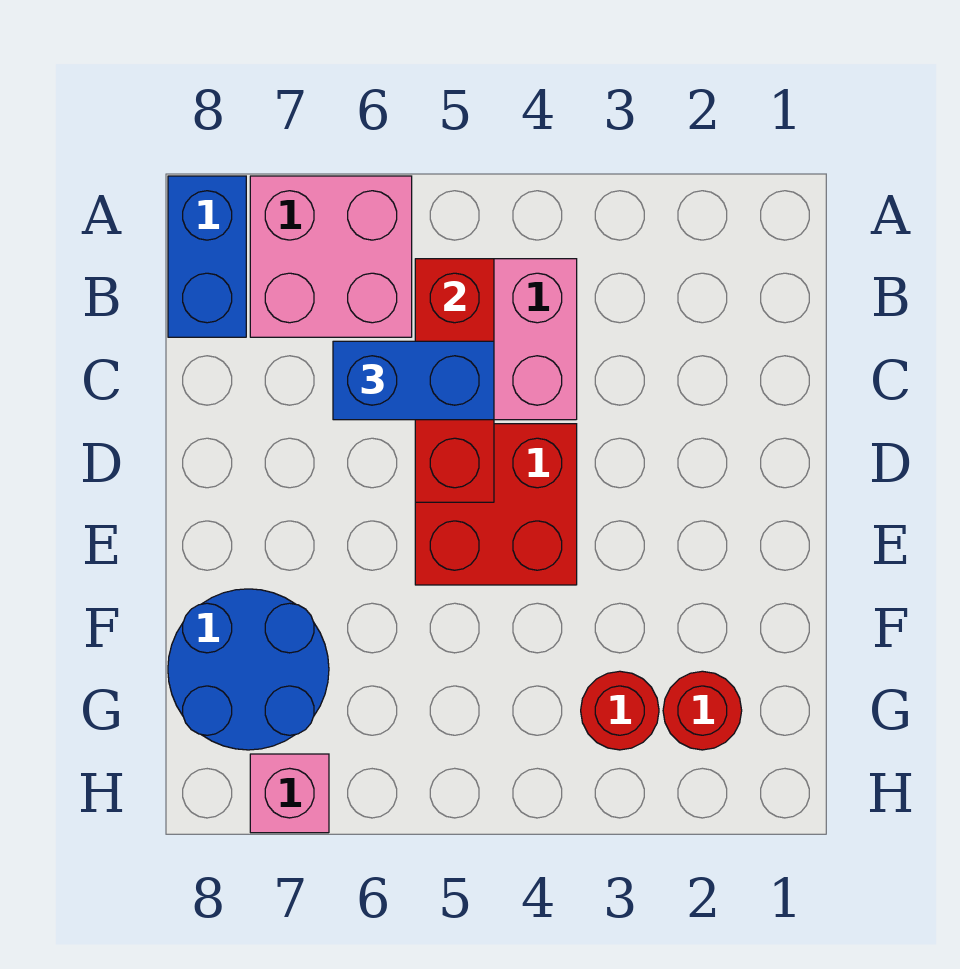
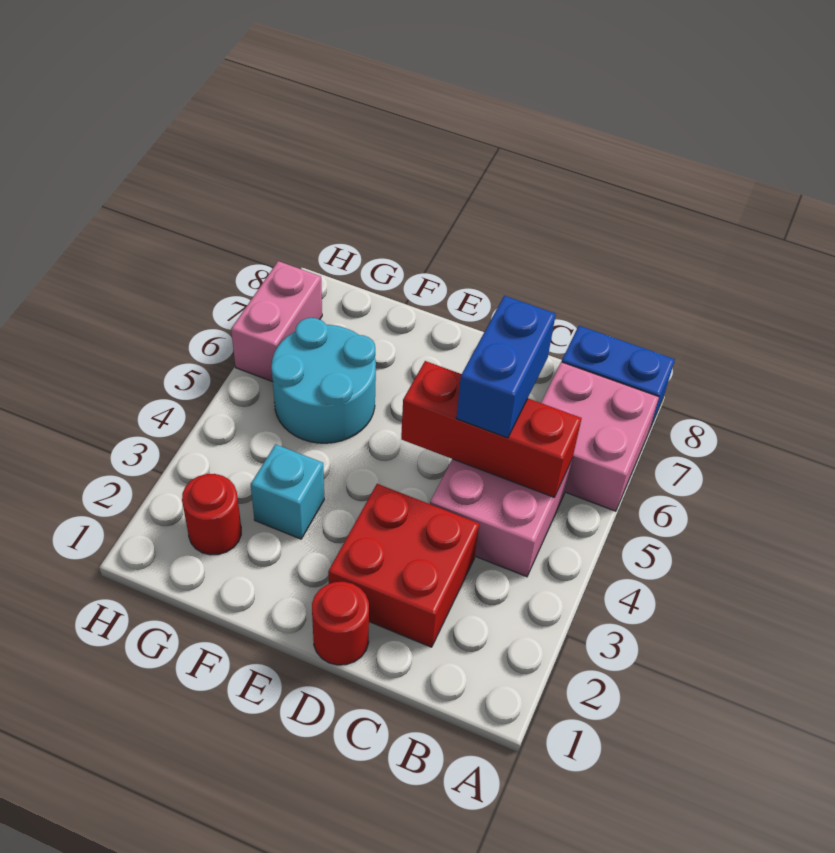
red 2x2 brick [415,424,577,585] -> red 2x2 brick moved to [328,484,479,647]
none -> cyan 1x1 brick [251,444,324,539]
none -> cyan 2x2 round brick [271,318,376,443]
blue 2x2 round brick [168,589,329,750] -> none
red 1x1 round brick [581,671,659,750] -> red 1x1 round brick moved to [312,582,369,665]
pink 1x1 brick [250,754,329,833] -> pink 1x2 brick [231,261,322,382]

